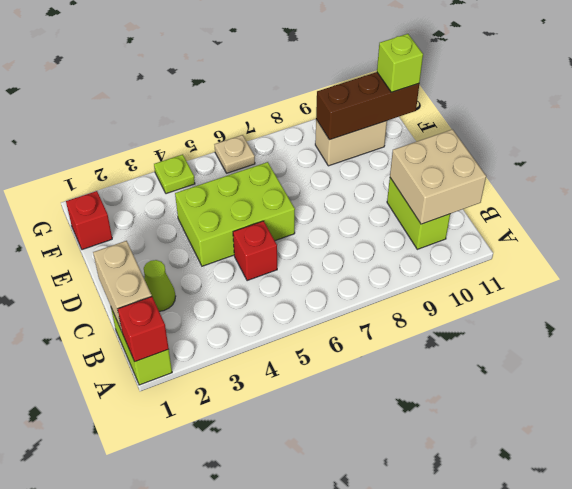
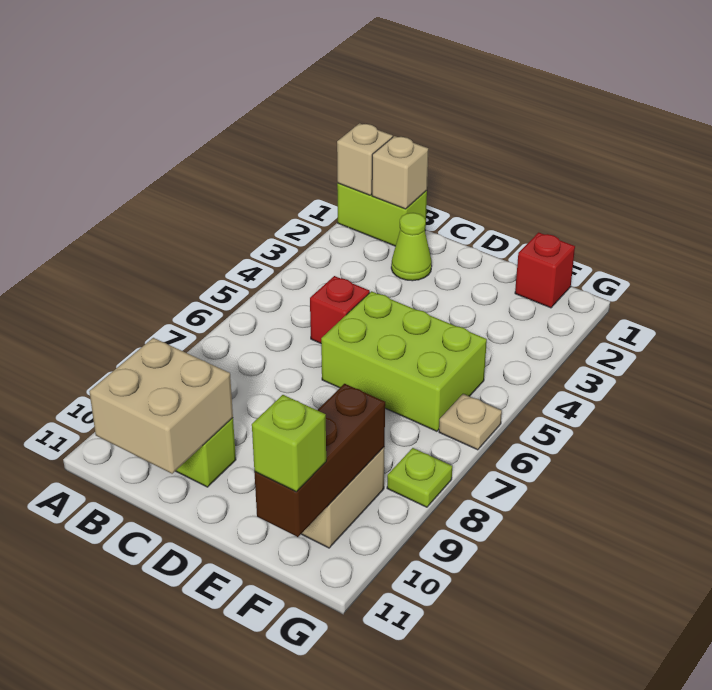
red 1x1 brick [118,297,169,362] -> tan 1x1 brick [337,123,393,195]
tan 1x2 brick [93,241,152,331] -> tan 1x1 brick [372,136,428,209]
lime 2x3 brick [175,162,295,266] -> lime 2x3 brick turned to [321,291,487,431]
lime 1x1 plate [154,155,195,194] -> lime 1x1 plate moved to [387,448,452,507]

